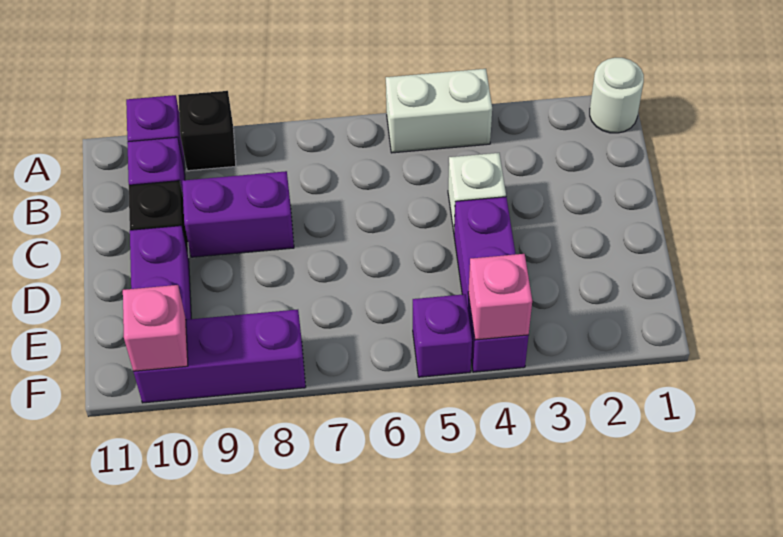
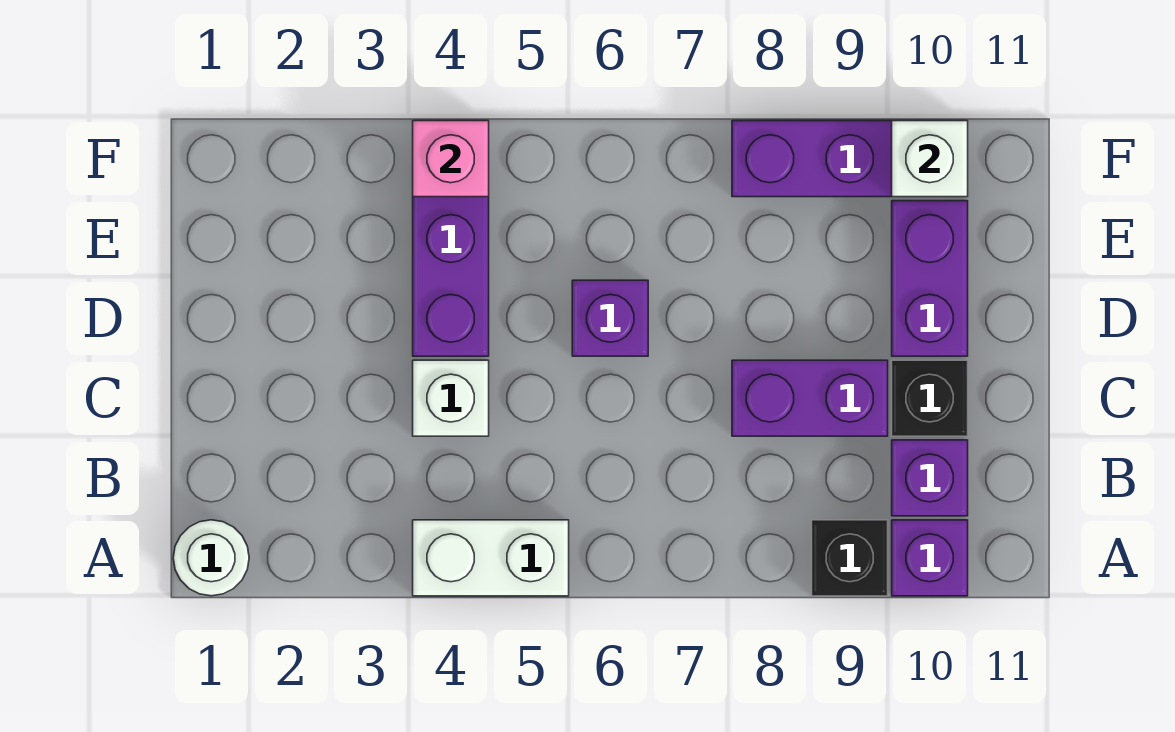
purple 1x1 brick [413,294,472,377] -> purple 1x1 brick moved to [572,280,648,356]
pink 1x1 brick [123,285,188,371] -> white 1x1 brick [892,121,968,197]

